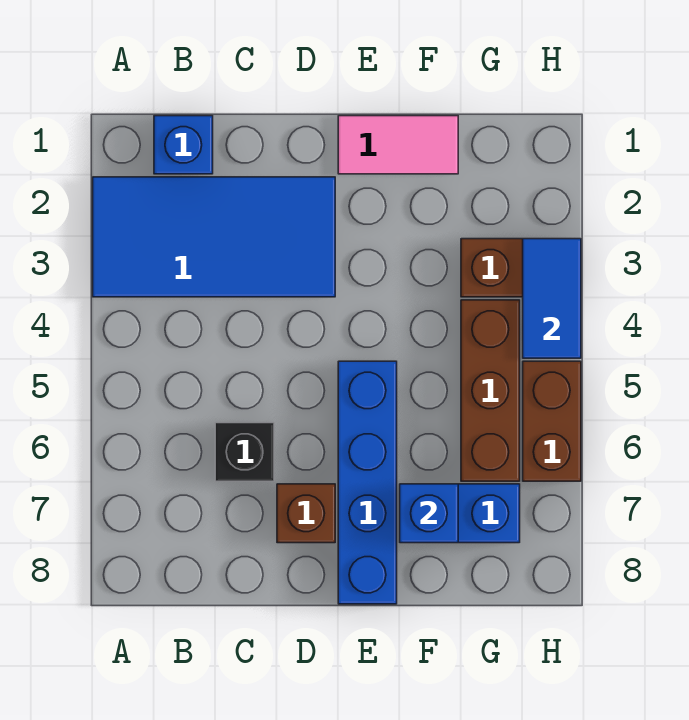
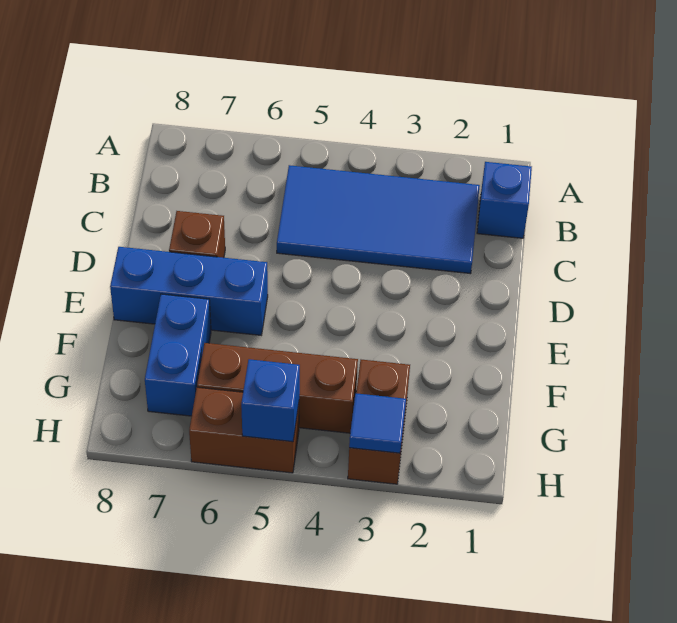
blue 2x4 tile [93,177,335,297] -> blue 2x4 tile turned to [277,165,480,274]
black 1x1 brick [215,423,274,481] -> none
pink 1x2 tile [338,116,458,174] -> none
blue 1x4 brick [338,361,397,604] -> blue 1x3 brick [110,247,268,335]
blue 1x1 brick [400,484,458,543] -> blue 1x1 brick moved to [241,359,300,442]
blue 1x2 tile [523,239,581,358] -> blue 1x1 tile [349,393,406,453]

